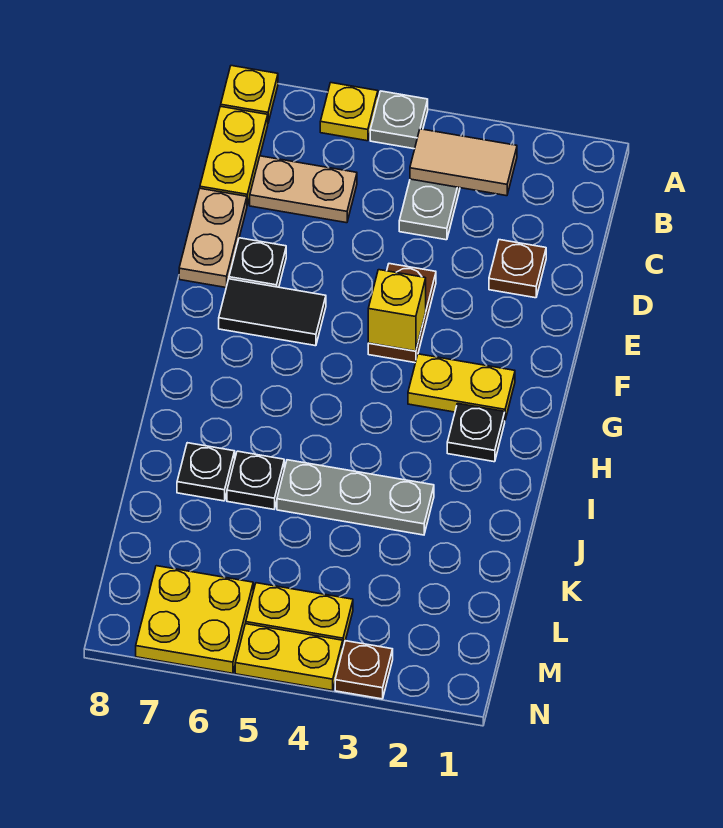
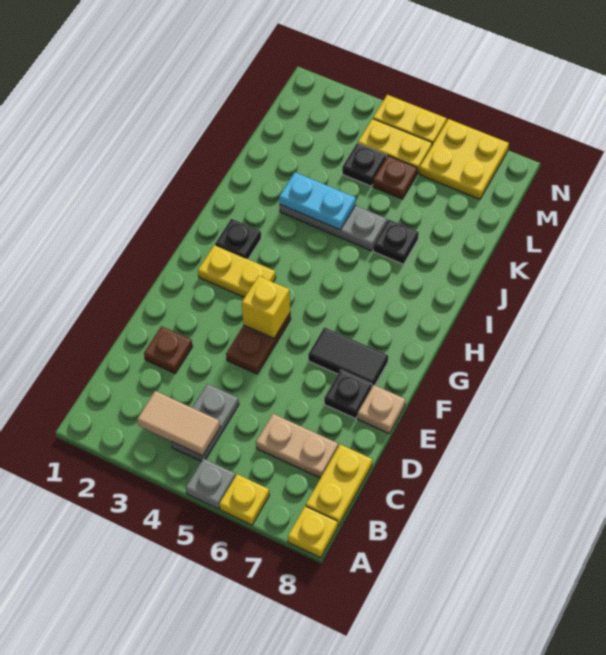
tan 1x2 plate [179,188,247,287] -> tan 1x1 plate [358,385,405,434]
none -> cyan 1x2 plate [279,172,356,230]
black 1x1 plate [177,443,235,501] -> black 1x1 plate moved to [342,143,386,186]
brown 1x1 plate [335,641,393,699] -> brown 1x1 plate moved to [373,156,417,199]

